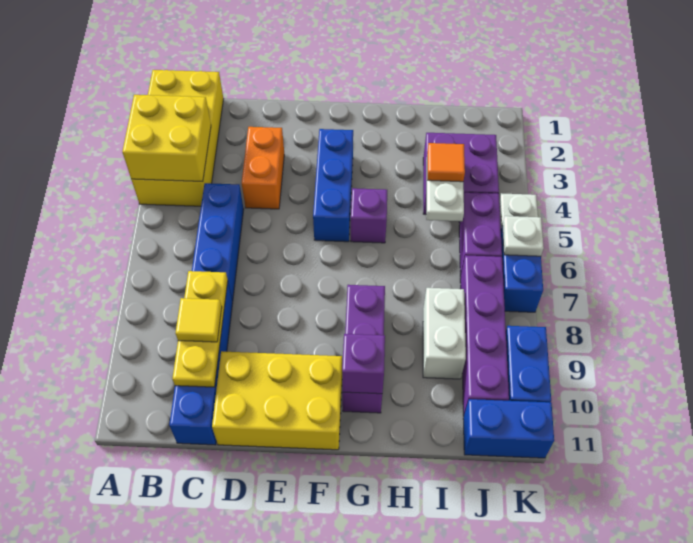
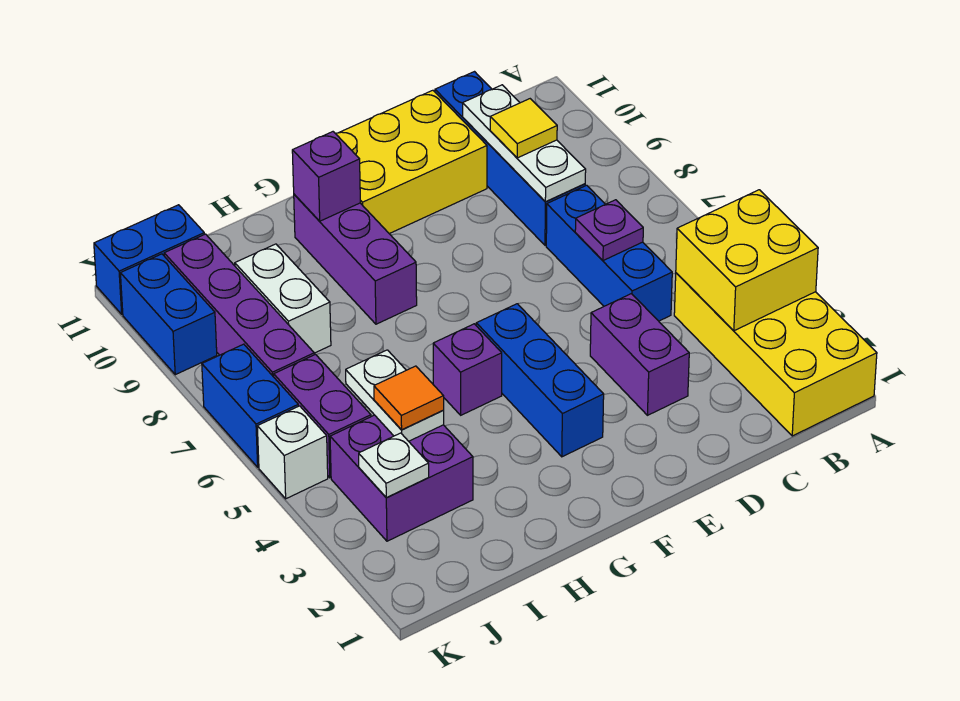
none -> purple 1x1 plate [575,200,643,261]
yellow 1x3 plate [172,271,228,387] -> white 1x3 plate [463,85,586,202]
orange 1x2 brick [242,127,284,209] -> purple 1x2 brick [590,294,689,415]
white 1x1 plate [502,216,544,256] -> white 1x1 plate moved to [359,433,429,498]

